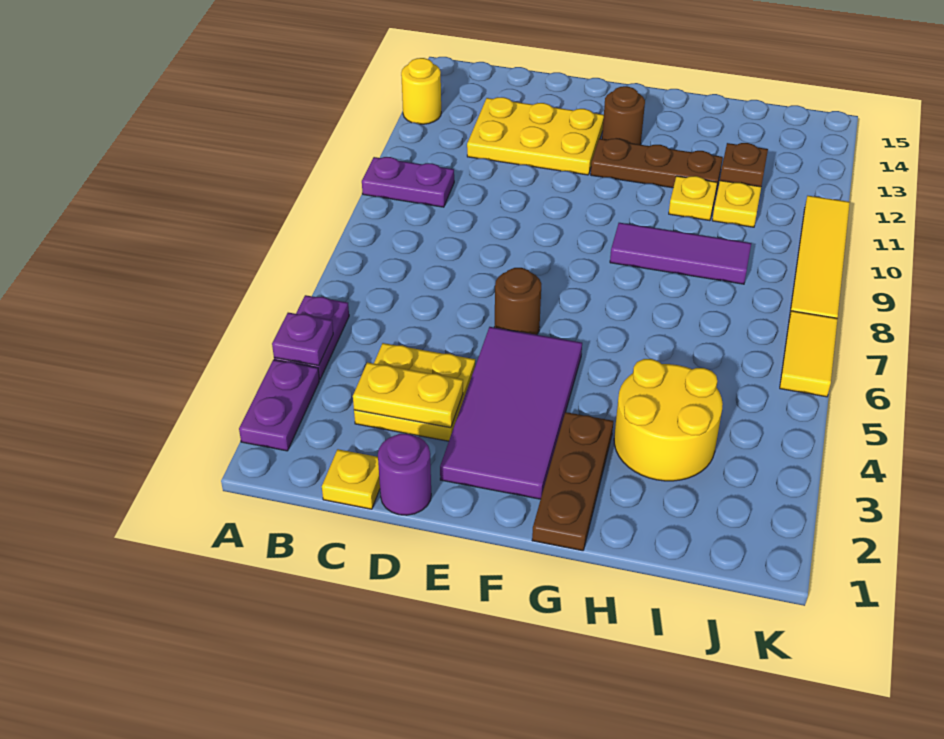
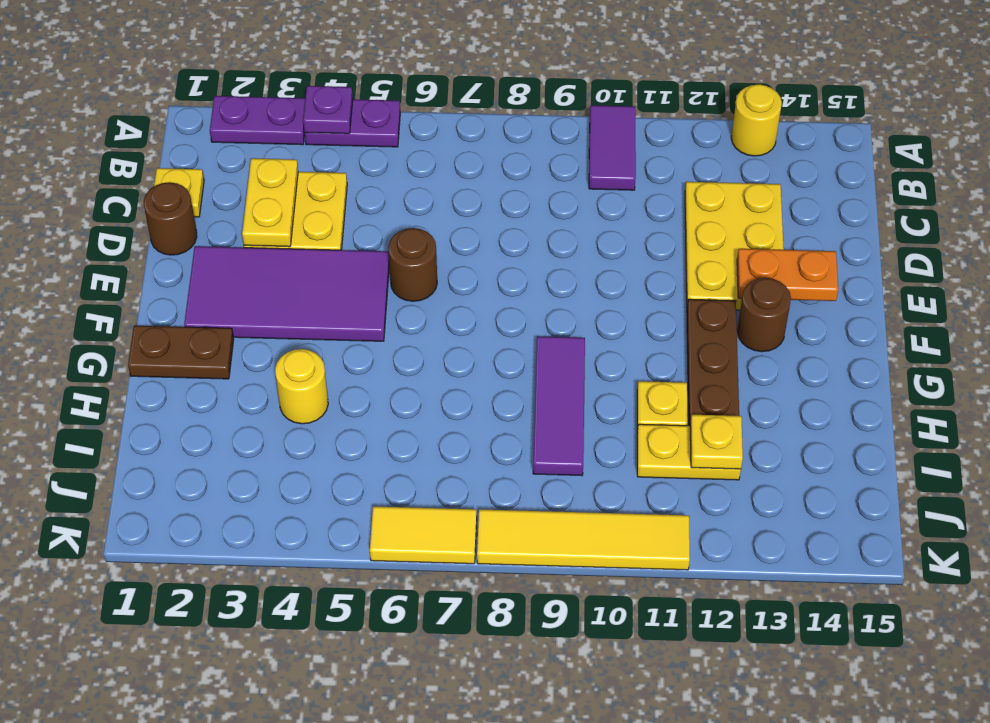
purple 1x2 plate [362,157,454,207] -> purple 1x2 tile [589,105,636,190]
purple 1x1 round brick [378,434,431,515] -> brown 1x1 round brick [144,182,197,255]
none -> orange 1x2 plate [737,249,838,301]
brown 1x3 plate [532,412,613,551] -> brown 1x2 plate [128,326,234,379]
yellow 2x2 round brick [614,359,723,481] -> yellow 1x1 round brick [275,349,328,424]
brown 1x1 plate [720,143,768,187] -> yellow 1x1 plate [690,415,743,469]

